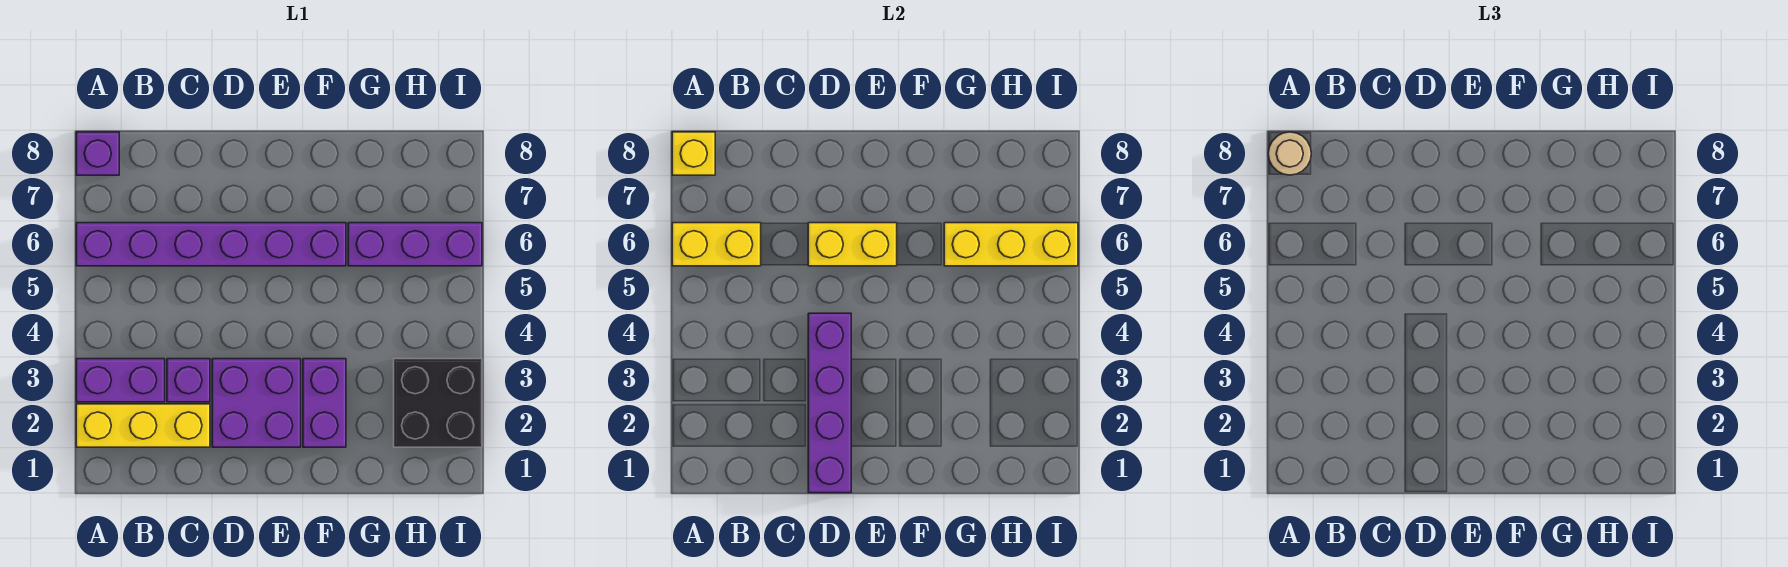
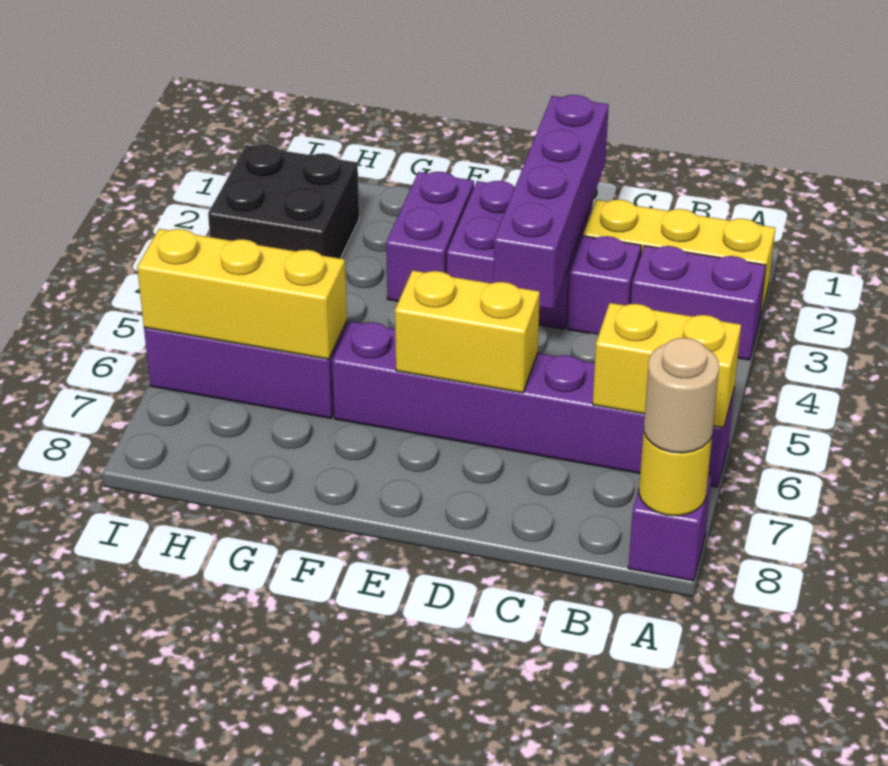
yellow 1x1 brick [672,132,715,175] -> yellow 1x1 round brick [639,431,712,516]

